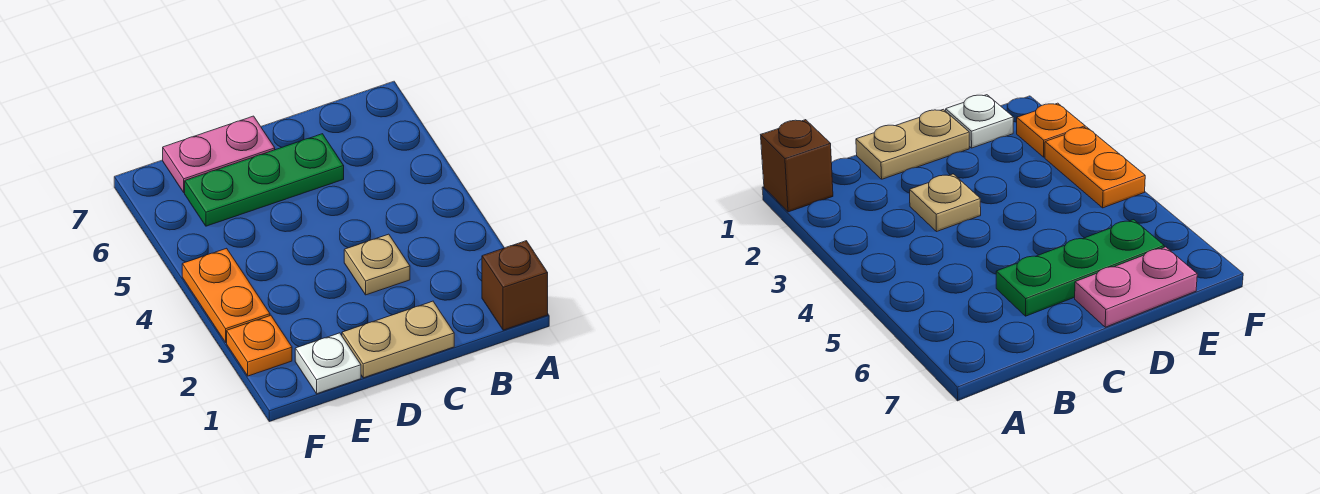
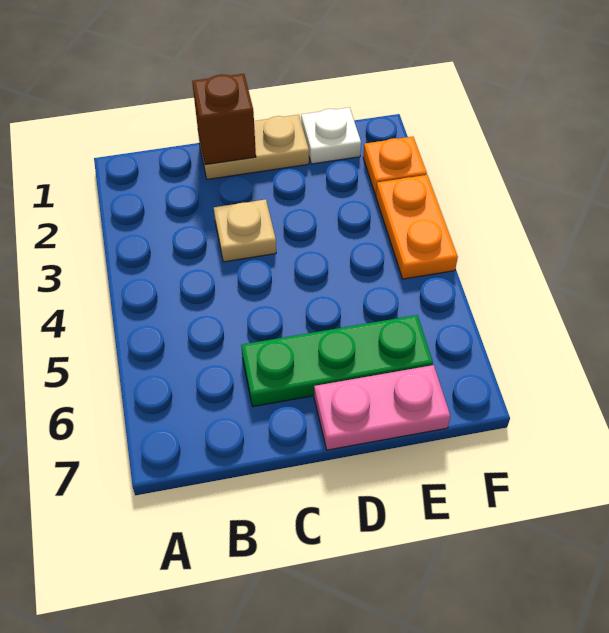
brown 1x1 brick [482,241,548,330] -> brown 1x1 brick moved to [192,74,256,165]

